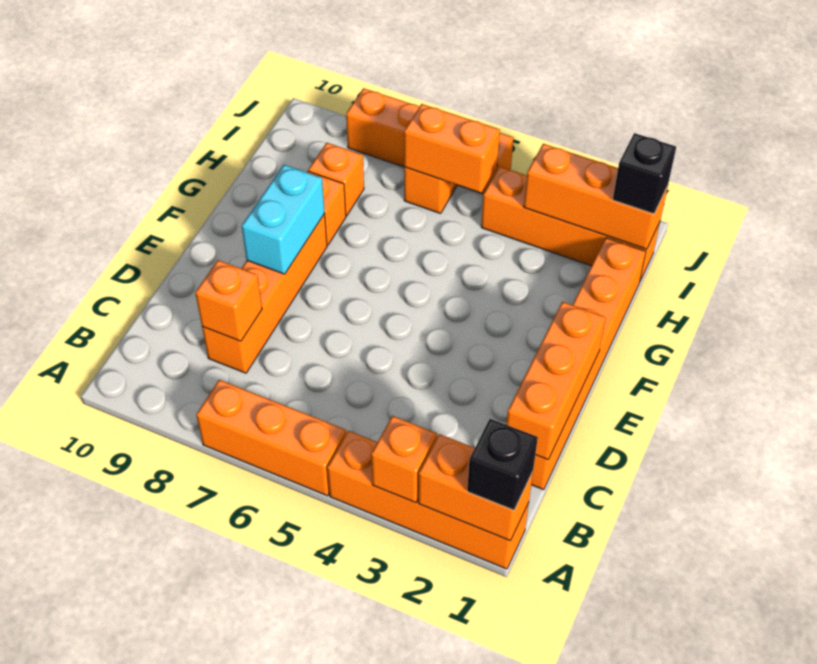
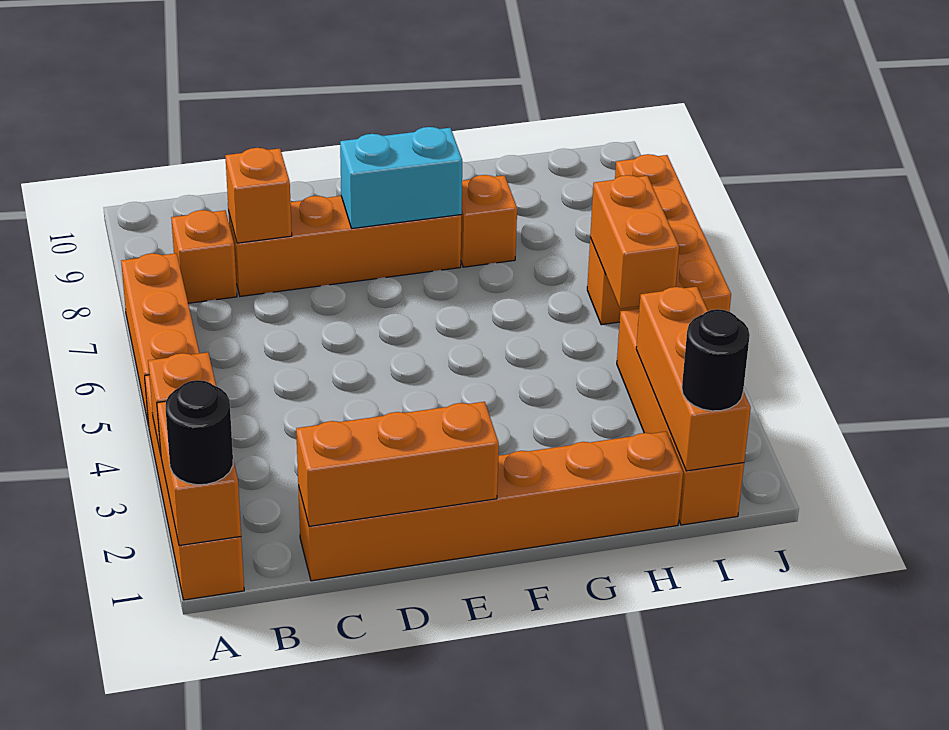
black 1x1 brick [467,419,538,510] -> black 1x1 round brick [166,380,233,485]
orange 1x1 brick [308,143,364,216] -> orange 1x1 brick moved to [171,210,237,303]
black 1x1 brick [613,133,676,214] -> black 1x1 round brick [682,309,750,411]

